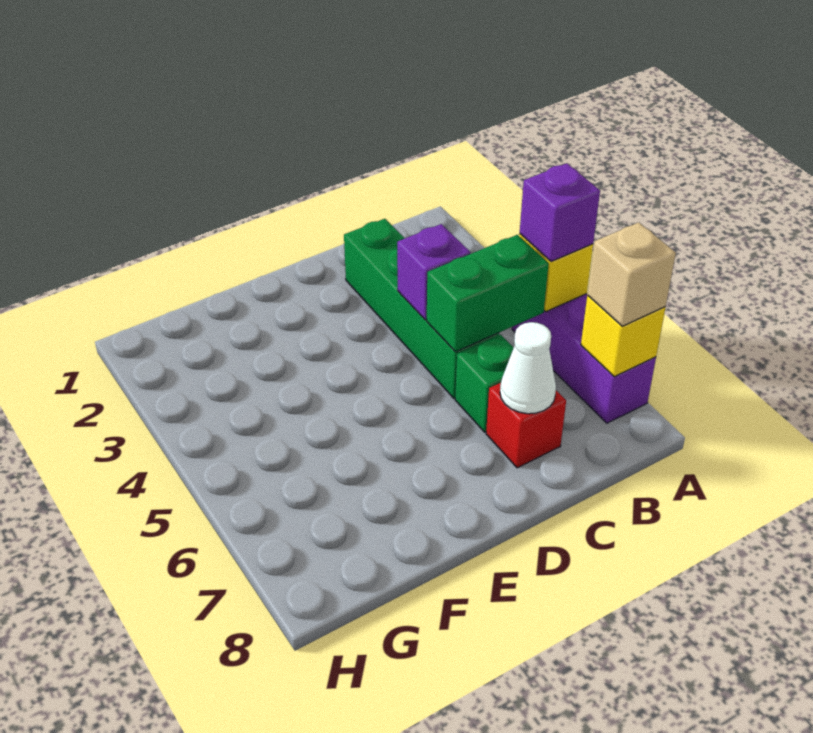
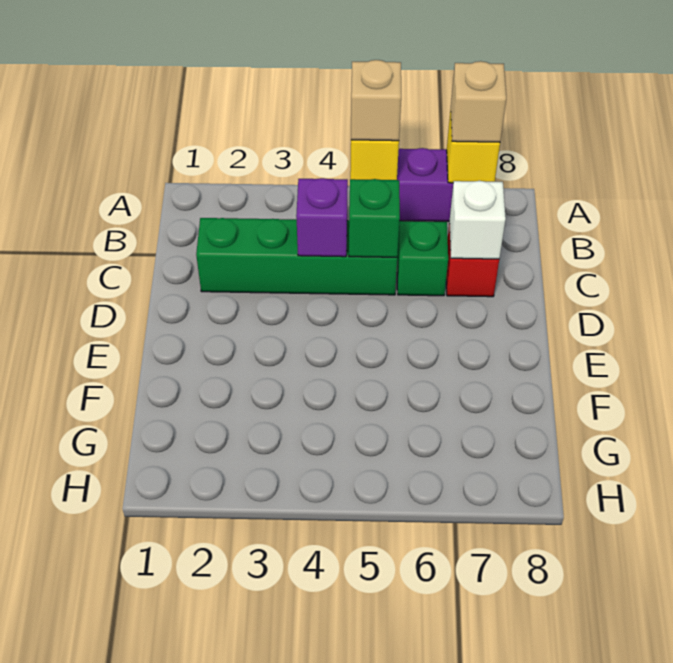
purple 1x1 brick [520,163,600,262] -> tan 1x1 brick [351,60,401,141]
green 1x2 brick [427,235,549,352] -> green 1x1 brick [349,179,400,257]
white 1x1 cone [500,322,556,414] -> white 1x1 brick [449,181,506,259]

